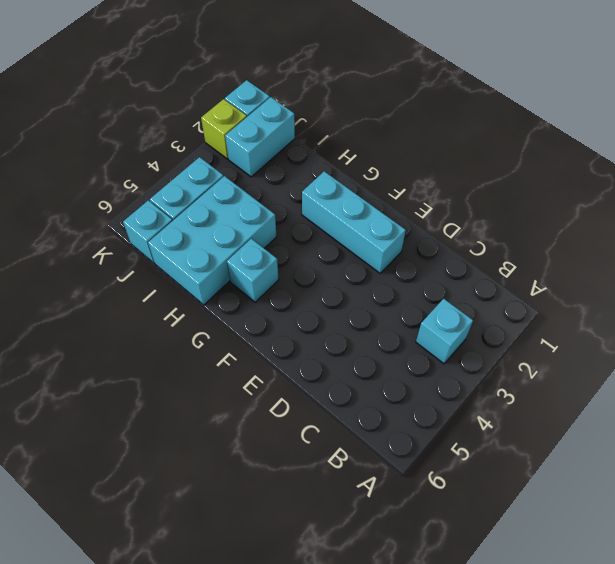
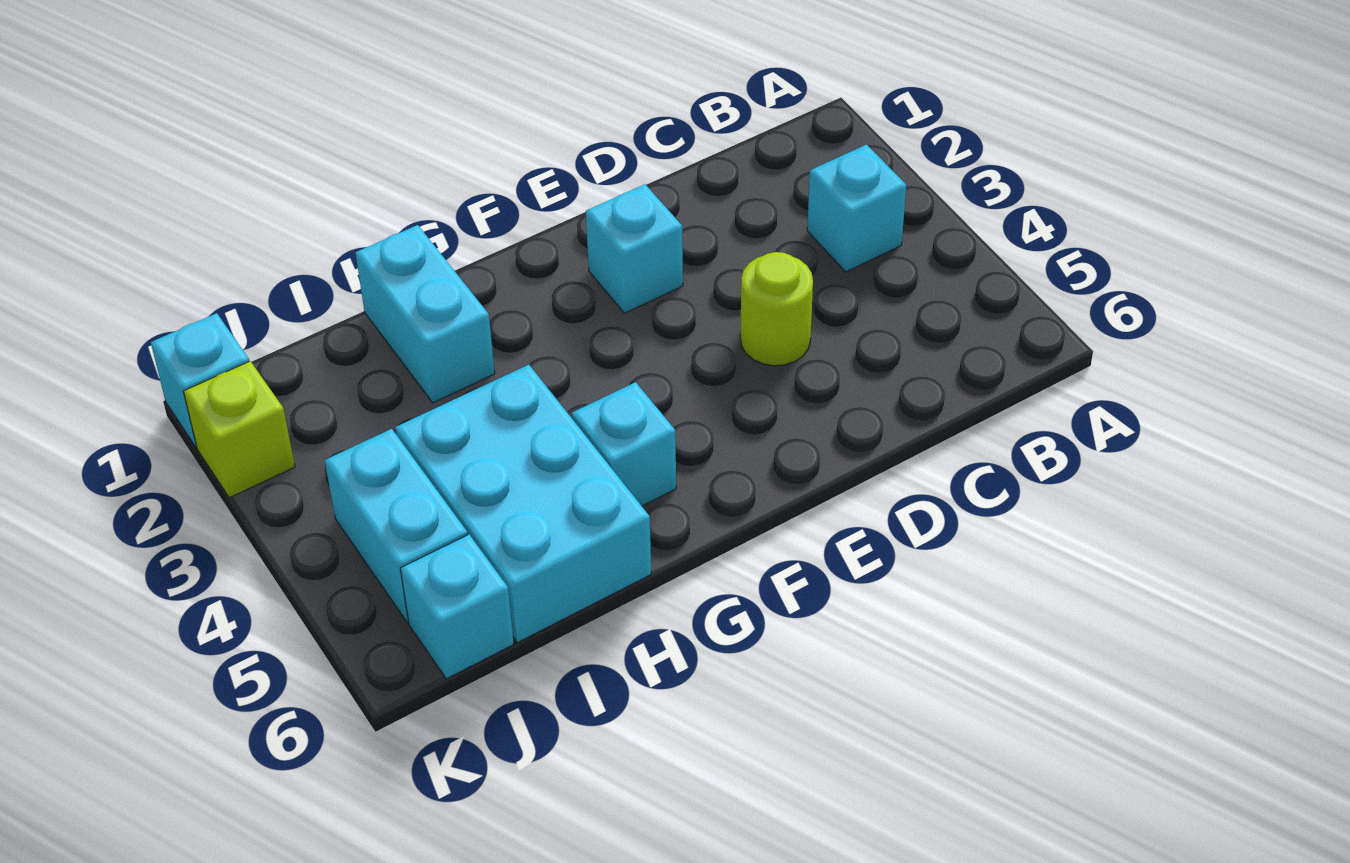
none -> lime 1x1 round brick [740,252,813,366]
cyan 1x3 brick [302,171,406,273] -> cyan 1x1 brick [586,184,683,313]
cyan 1x2 brick [225,97,295,177] -> cyan 1x2 brick moved to [356,225,495,403]

